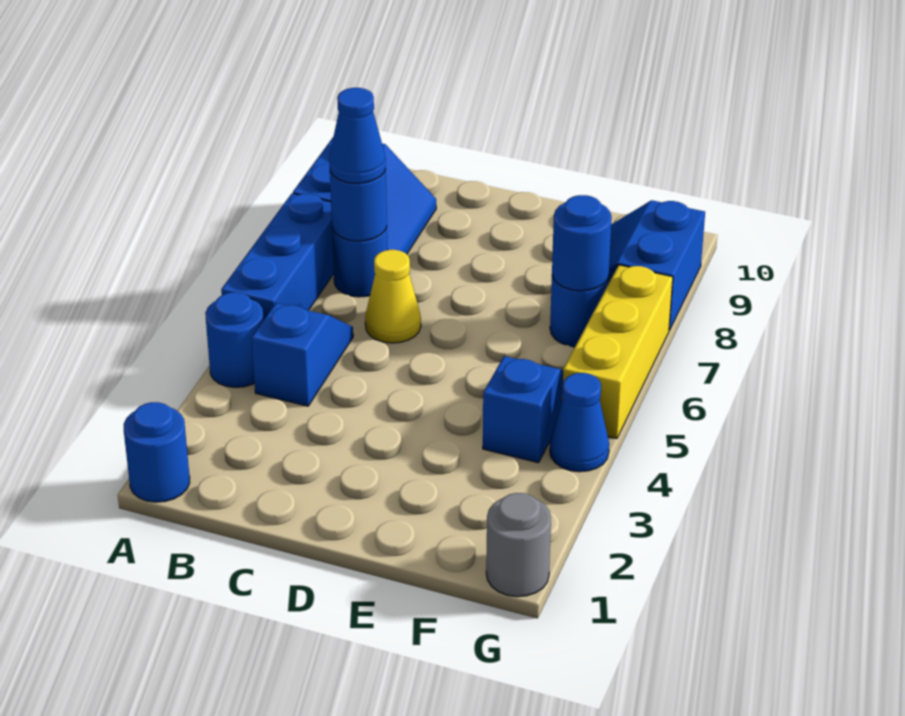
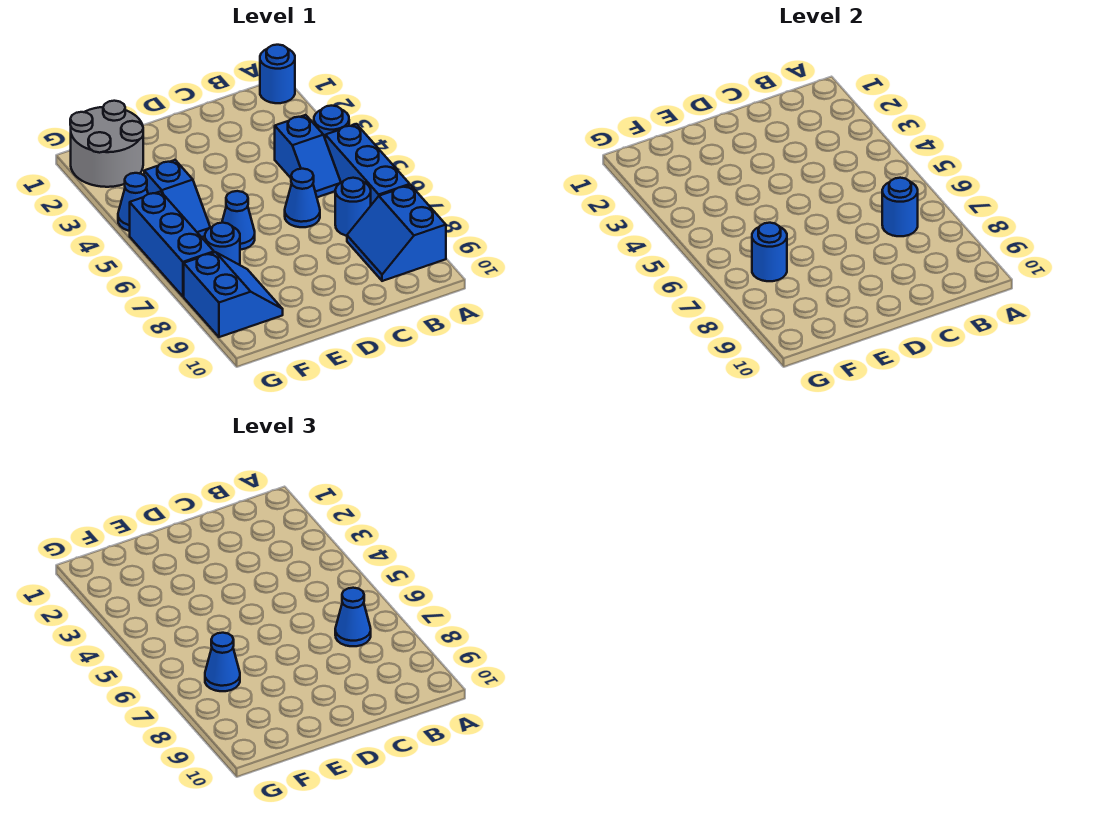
yellow 1x1 cone [365,250,421,343] -> blue 1x1 cone [285,169,320,227]
none -> blue 1x1 cone [222,191,255,250]
none -> blue 1x1 cone [205,633,240,691]
grey 1x1 round brick [486,493,551,597] -> grey 2x2 round brick [70,101,143,187]
yellow 1x3 brick [562,265,673,438] -> blue 1x3 brick [130,191,214,296]

